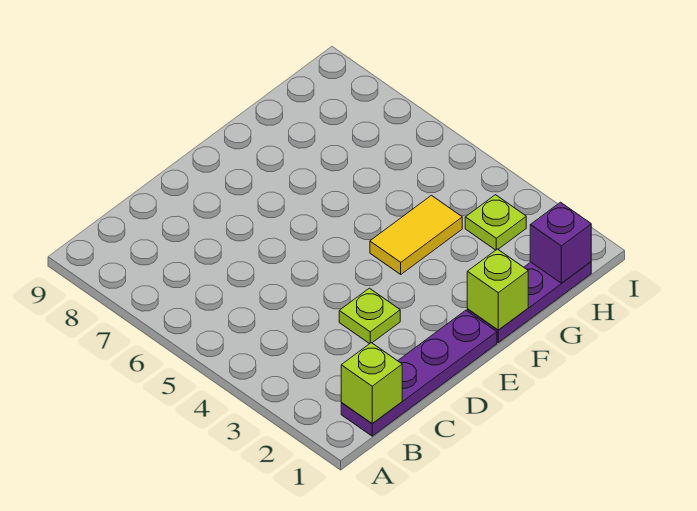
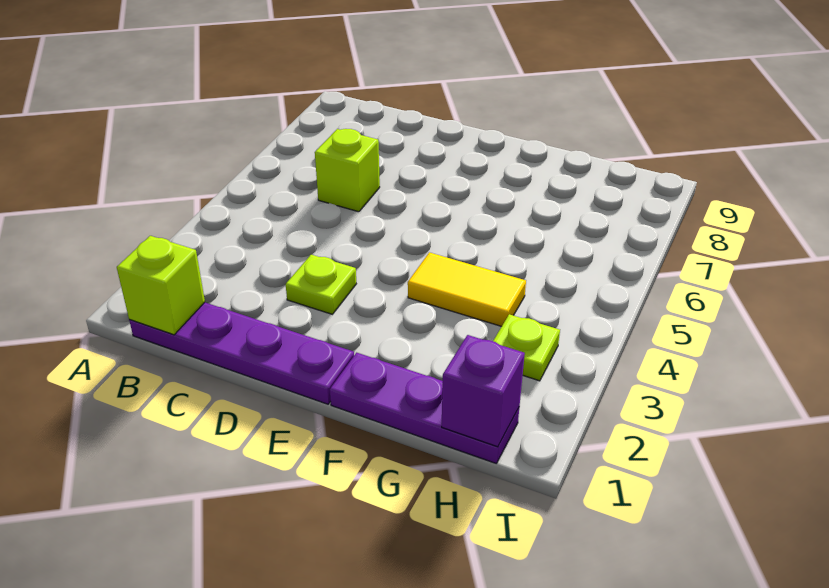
lime 1x1 brick [467,249,528,330] -> lime 1x1 brick moved to [315,129,380,212]

